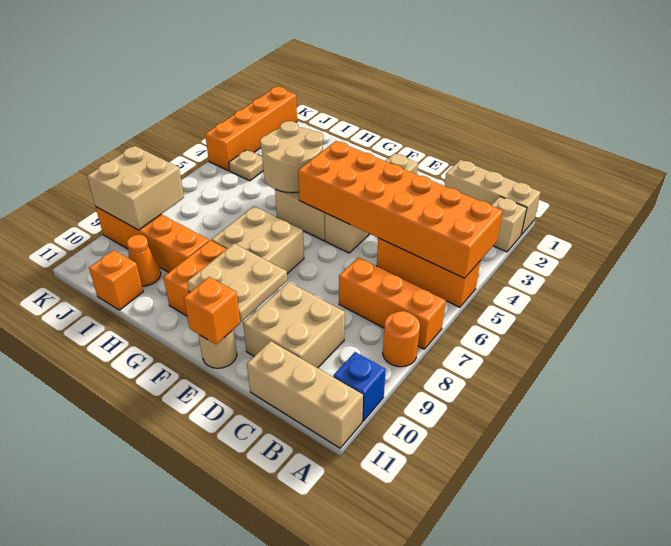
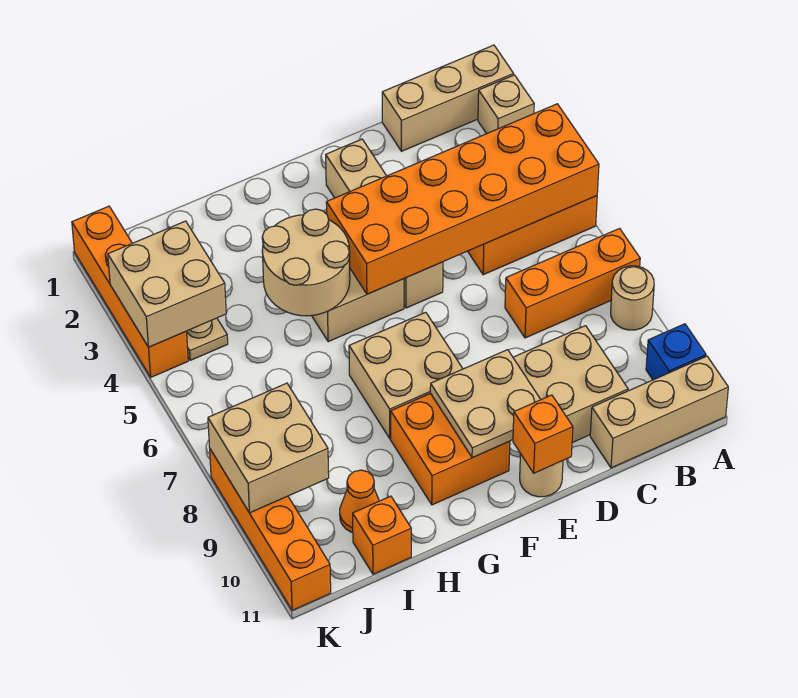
orange 1x1 round brick [383,311,420,367] -> tan 1x1 round brick [611,266,654,330]
orange 1x4 brick [96,207,209,273] -> orange 1x4 brick turned to [210,449,331,610]
none -> tan 2x2 brick [108,221,226,347]

